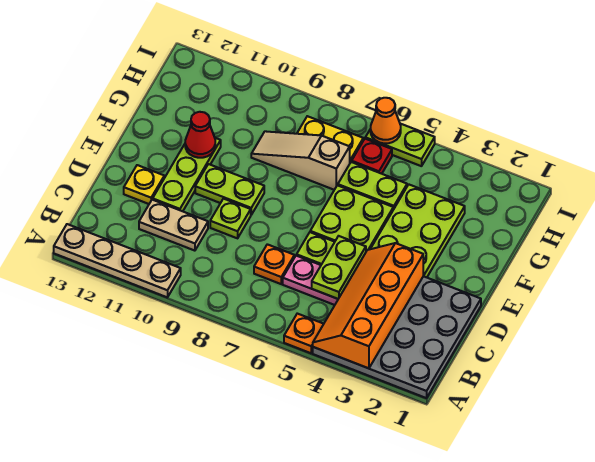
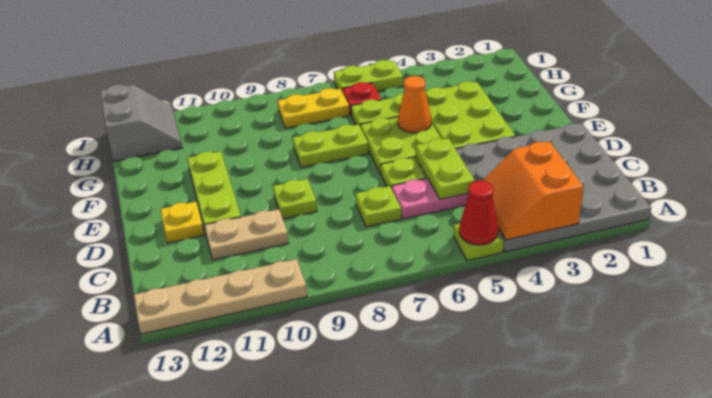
orange 2x4 slope [313,243,423,368] -> orange 2x2 slope [483,141,584,240]
orange 1x1 plate [284,314,323,353] -> lime 1x1 plate [453,223,504,260]
orange 1x1 plate [254,244,295,284] -> lime 1x1 plate [355,186,401,227]
lime 1x2 plate [195,164,264,215] -> lime 1x2 plate moved to [293,125,369,167]
red 1x1 cone [185,112,215,158] -> red 1x1 cone moved to [459,181,498,245]
tan 1x3 slope [251,131,350,190] -> none
none -> grey 2x2 slope [100,84,182,161]
orange 1x1 cone [371,98,401,143] -> orange 1x1 cone moved to [398,76,431,133]

